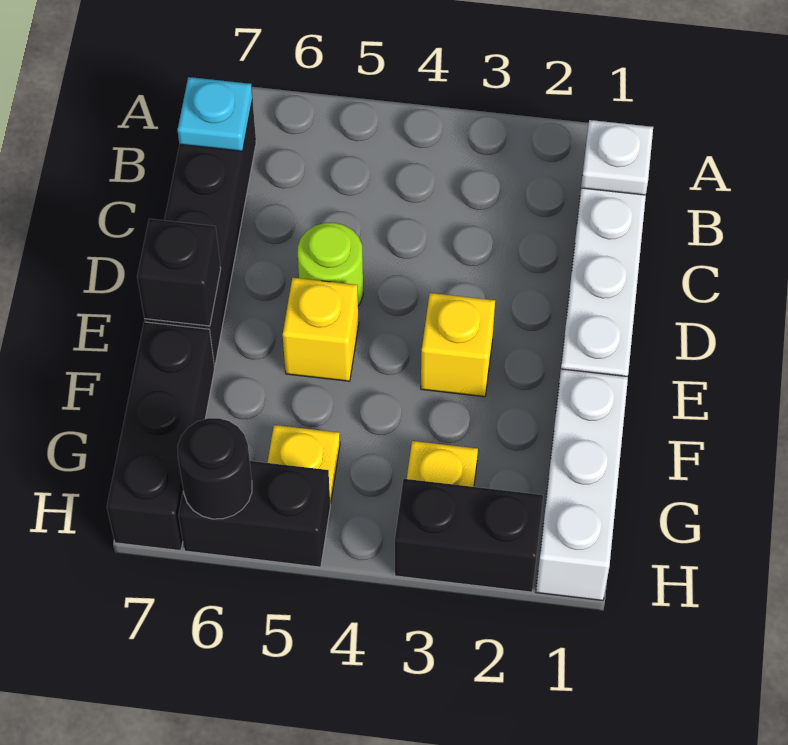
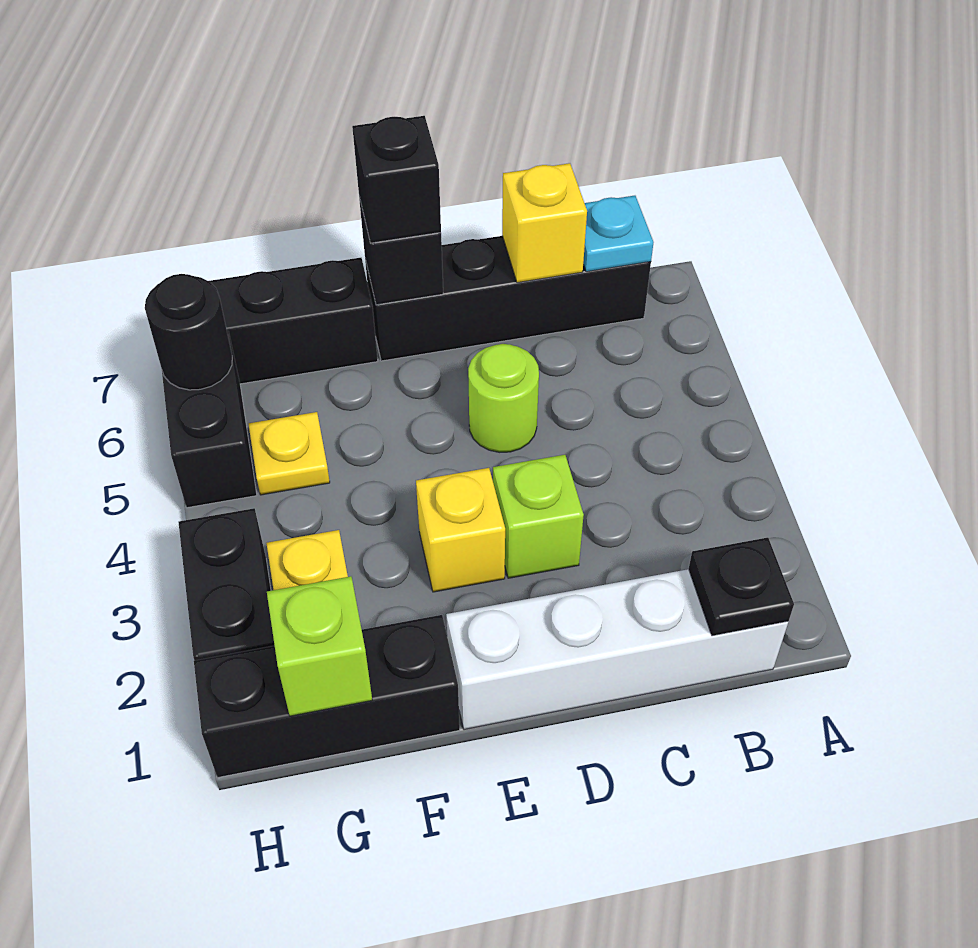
white 1x1 plate [581,120,653,195] -> black 1x1 plate [689,538,794,636]
none -> lime 1x1 brick [493,455,584,578]
yellow 1x1 brick [283,278,359,381] -> yellow 1x1 brick moved to [502,163,587,283]
none -> black 1x1 brick [352,116,441,243]
white 1x3 brick [536,369,628,601] -> black 1x3 brick [194,615,460,778]
none -> lime 1x1 brick [267,576,372,716]

